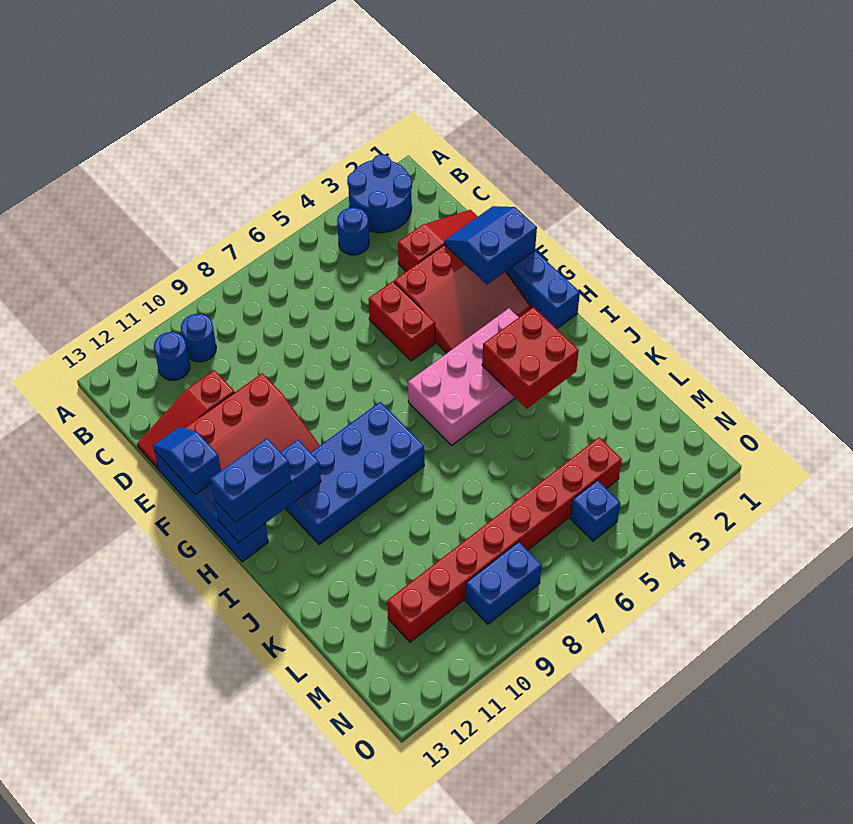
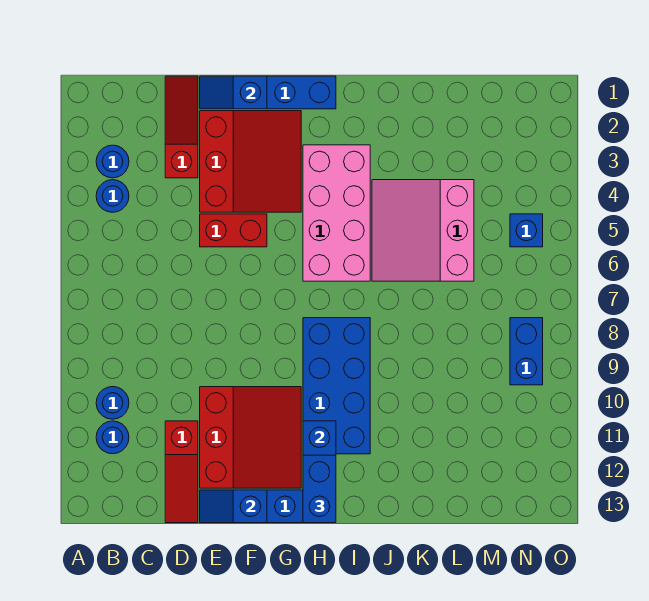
blue 2x2 round brick [347,155,412,233] -> blue 1x1 round brick [96,145,129,178]
blue 2x2 slope [444,206,537,284] -> blue 1x2 slope [200,76,267,109]
red 2x2 brick [482,307,579,409] -> none
none -> pink 3x3 slope [372,180,474,281]
red 1x8 brick [387,437,622,642] -> none

